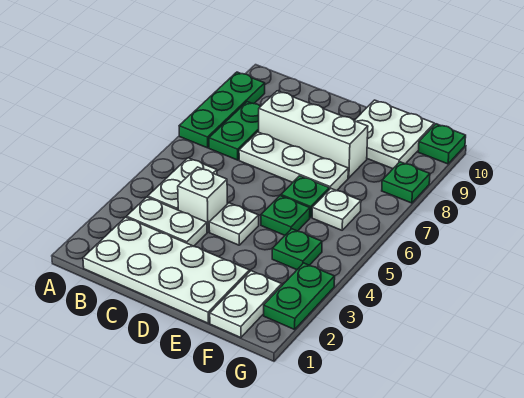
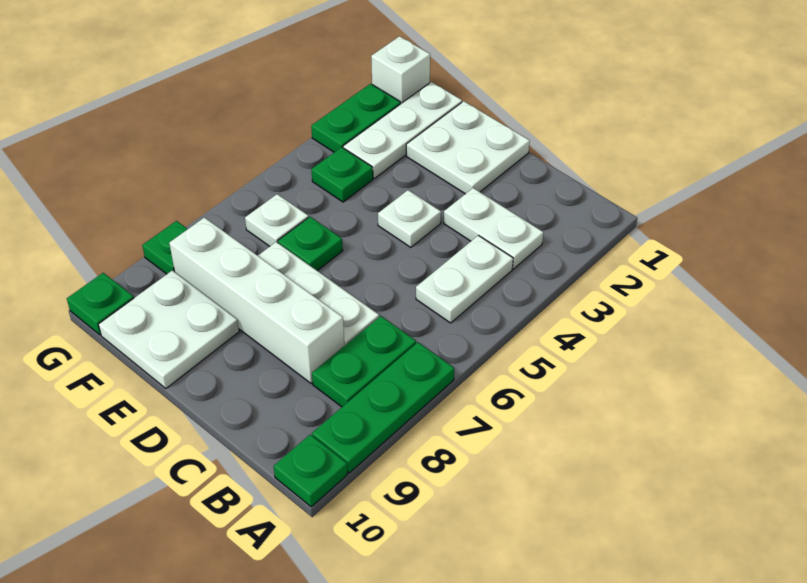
white 2x4 plate [83,217,249,323] -> white 2x2 plate [406,101,530,194]
white 1x1 brick [178,167,227,232] -> white 1x1 brick moved to [371,36,430,103]
white 1x3 brick [259,91,368,178] -> white 1x4 brick [169,218,344,383]
green 1x1 plate [261,196,310,235] -> green 1x1 plate moved to [274,435,348,507]
white 1x2 plate [210,271,282,338] -> white 1x3 plate [343,82,462,178]

